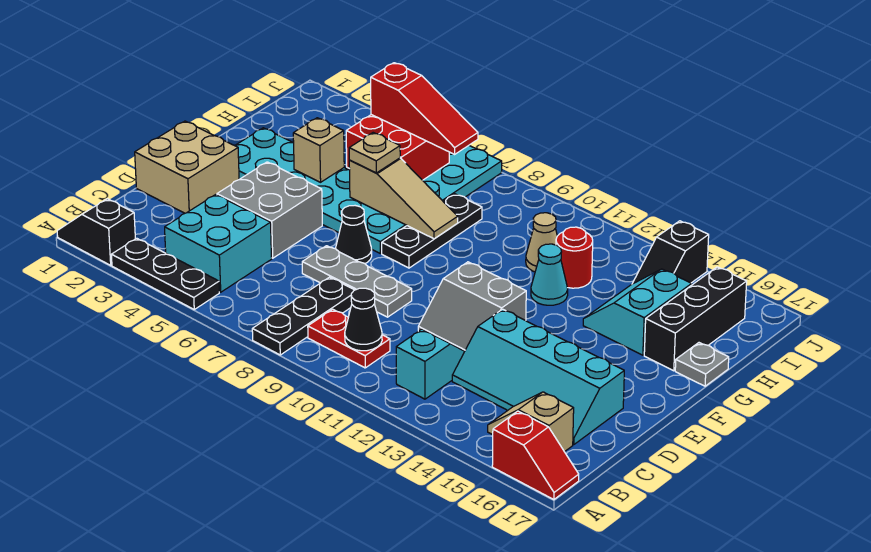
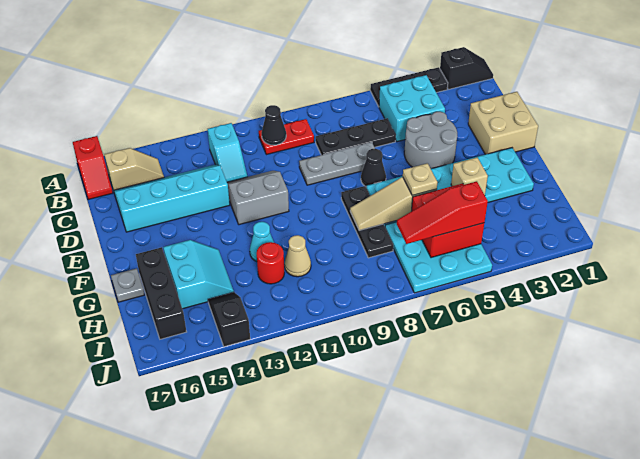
black 1x3 plate [252,277,354,355] -> black 1x3 plate turned to [316,119,396,155]
red 1x2 slope [492,411,579,500] -> red 1x2 slope turned to [73,136,113,200]
grey 2x2 brick [217,162,322,258] -> grey 2x2 round brick [404,112,457,169]

